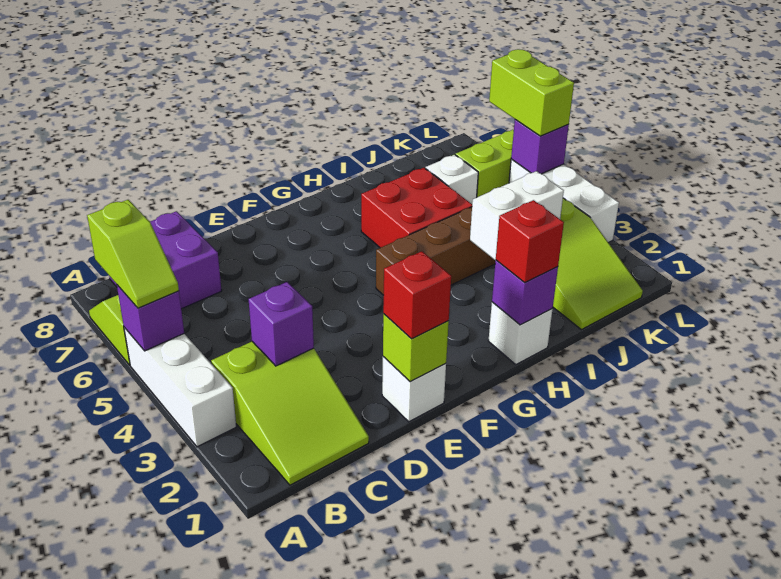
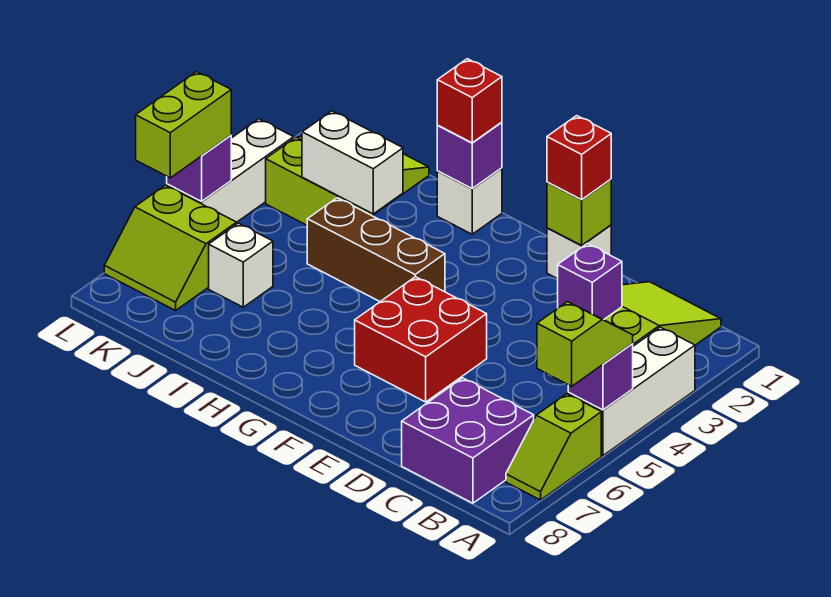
red 2x2 brick [361,168,472,248] -> red 2x2 brick moved to [355,277,487,402]

